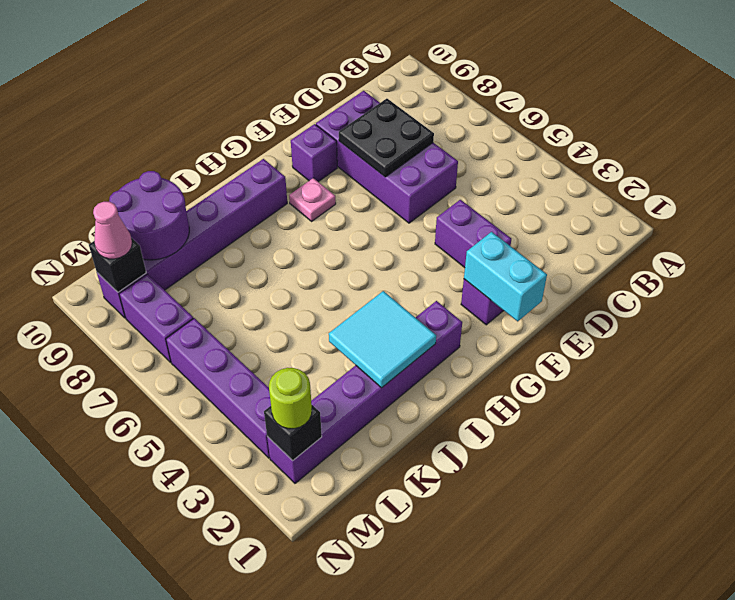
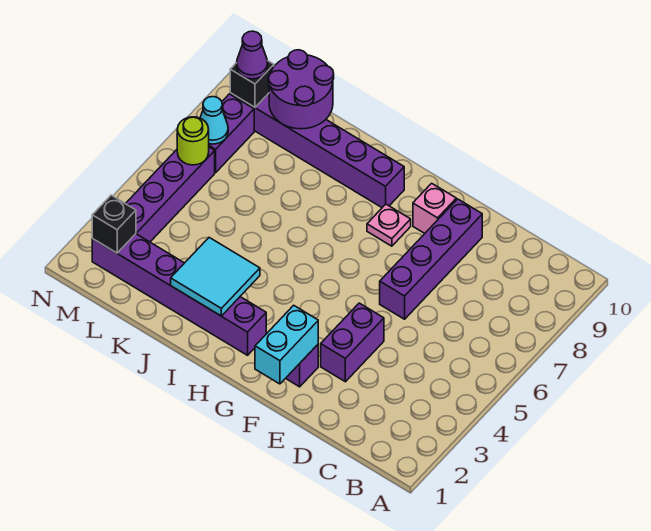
purple 2x4 brick [316,91,458,223] -> purple 1x4 brick [380,199,482,319]
black 2x2 plate [339,99,434,177] -> none
purple 1x1 brick [291,124,337,182] -> pink 1x1 brick [413,183,456,233]
lime 1x1 round brick [269,368,312,429] -> lime 1x1 round brick moved to [177,117,209,165]
none -> cyan 1x1 cone [200,97,228,144]
pink 1x1 cone [93,202,132,259] -> purple 1x1 cone [237,31,268,79]

